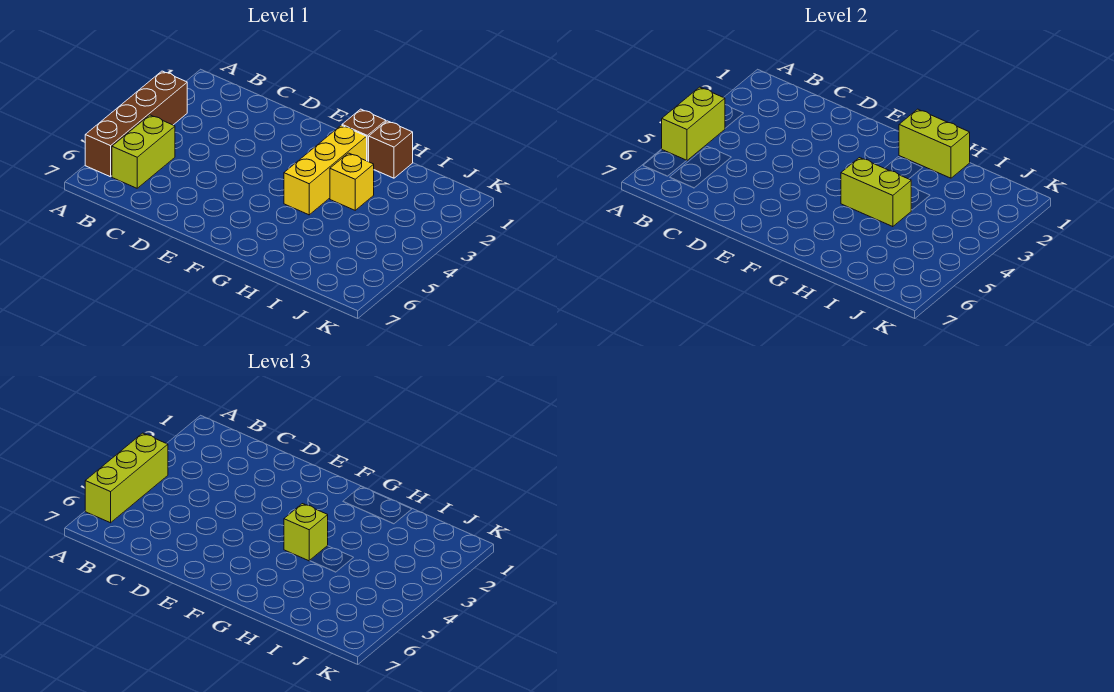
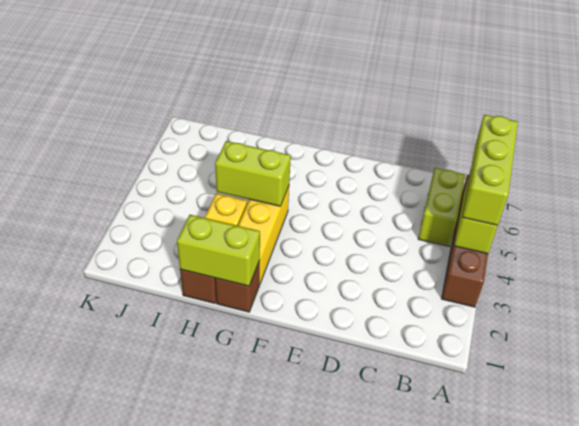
lime 1x1 brick [284,504,328,561] -> none

